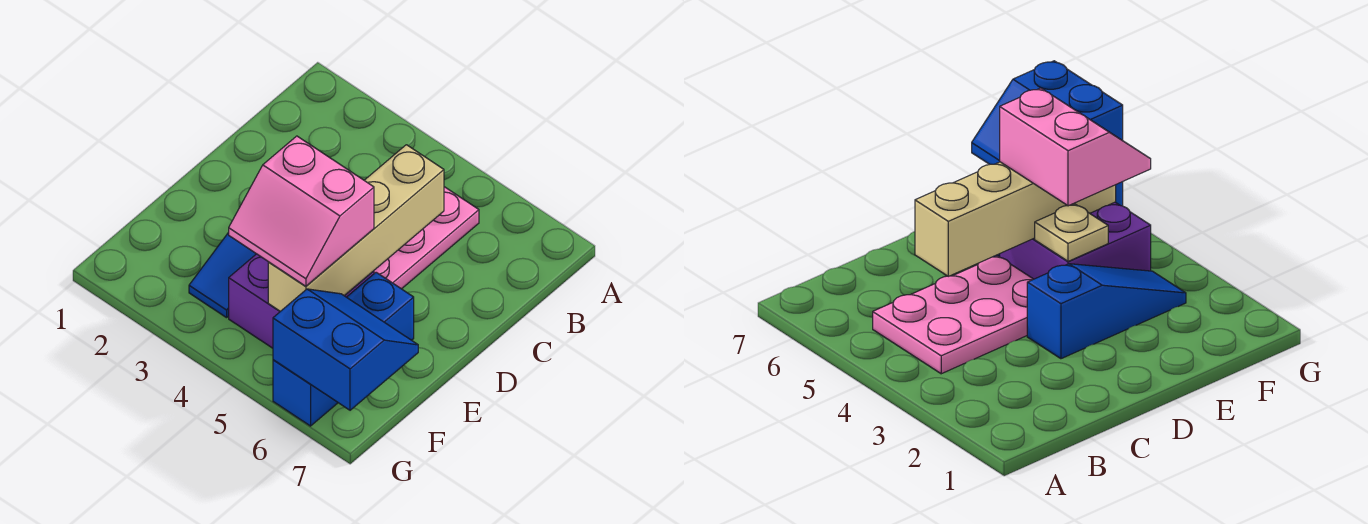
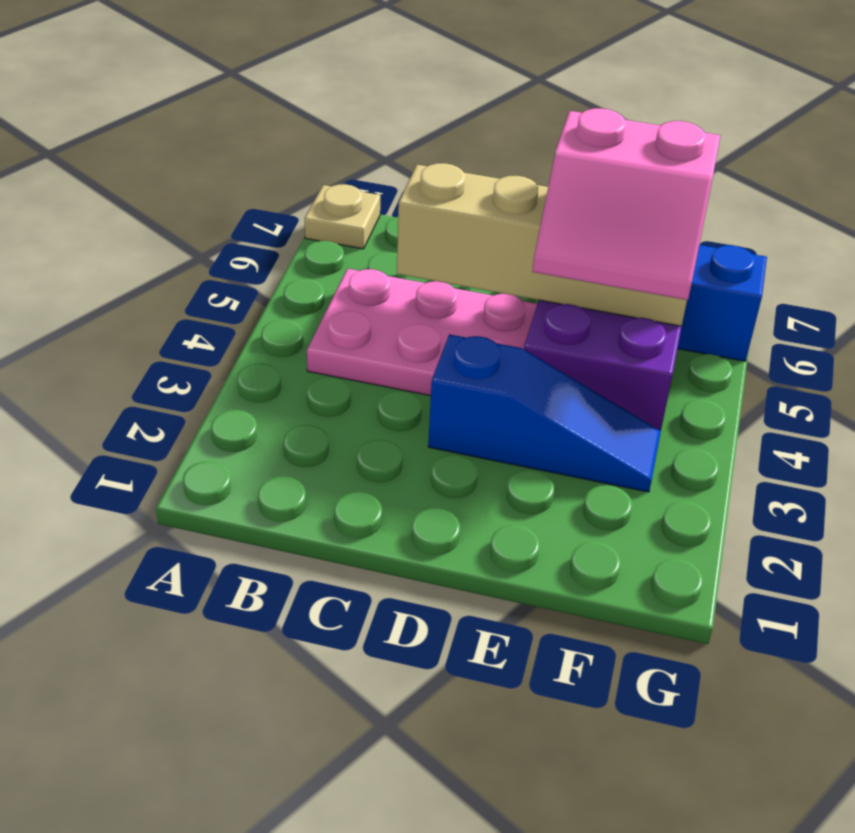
tan 1x1 plate [1035,204,1108,261] -> tan 1x1 plate moved to [305,184,380,249]
pink 2x2 slope [229,136,374,286] -> pink 2x2 slope turned to [532,108,721,300]
blue 2x2 slope [273,289,418,410] -> none

